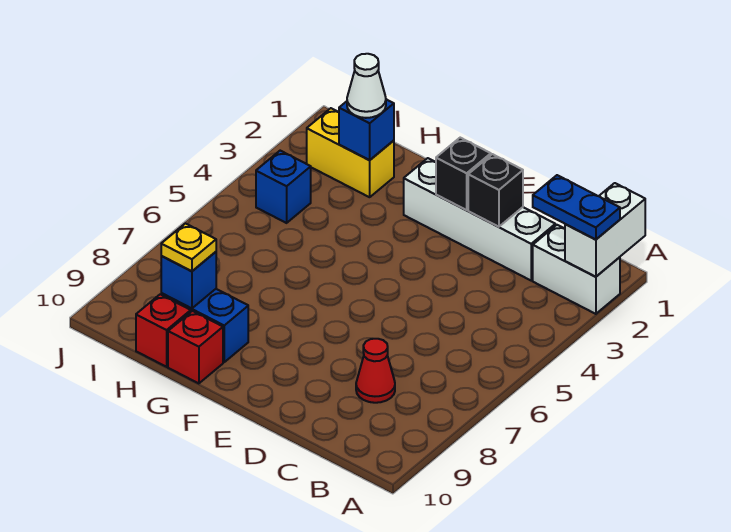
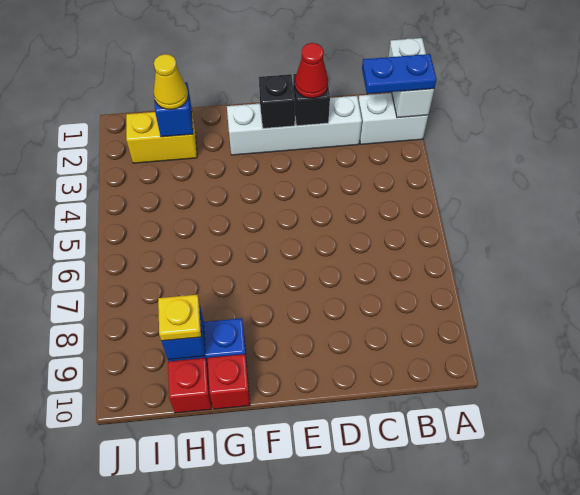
red 1x1 cone [356,339,395,403] -> red 1x1 cone moved to [295,43,328,98]
white 1x1 cone [347,54,386,118] -> yellow 1x1 cone [154,54,188,110]
blue 1x1 brick [256,151,311,223] -> none

